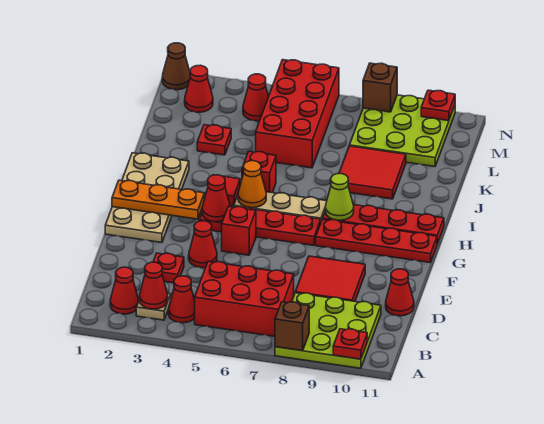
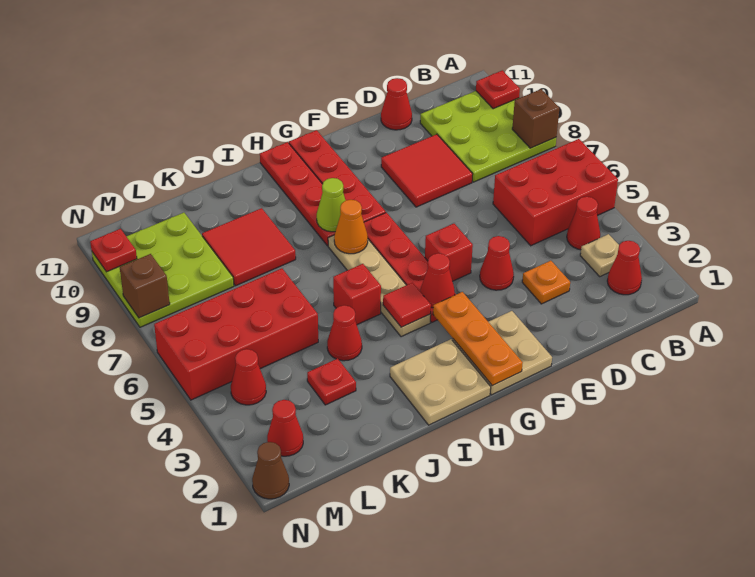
red 1x1 cone [139,262,168,309] -> red 1x1 cone moved to [327,305,362,361]
red 2x3 brick [195,262,294,336] -> red 2x3 brick turned to [493,139,618,246]
red 1x1 plate [153,253,184,283] -> orange 1x1 plate [522,261,570,304]
orange 1x1 cone [238,161,266,208] -> orange 1x1 cone moved to [334,200,368,254]

